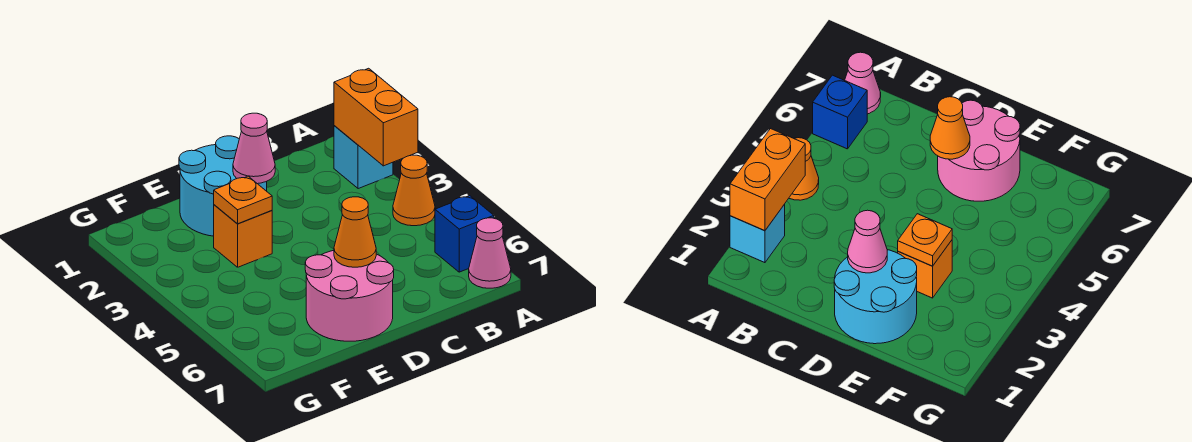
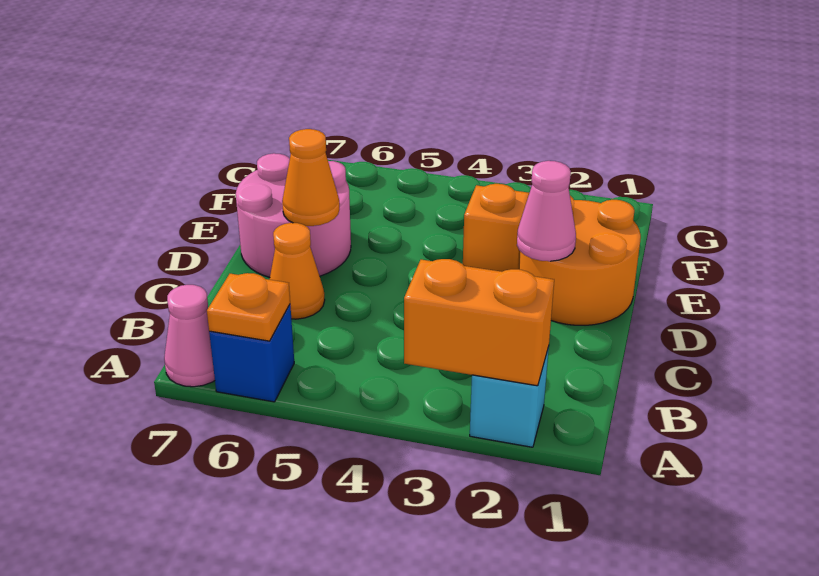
orange 1x1 cone [393,155,435,226] -> orange 1x1 cone moved to [270,223,325,319]
cyan 2x2 round brick [179,136,267,236] -> orange 2x2 round brick [519,196,641,325]
orange 1x1 plate [214,176,272,224] -> orange 1x1 plate moved to [207,273,290,341]

